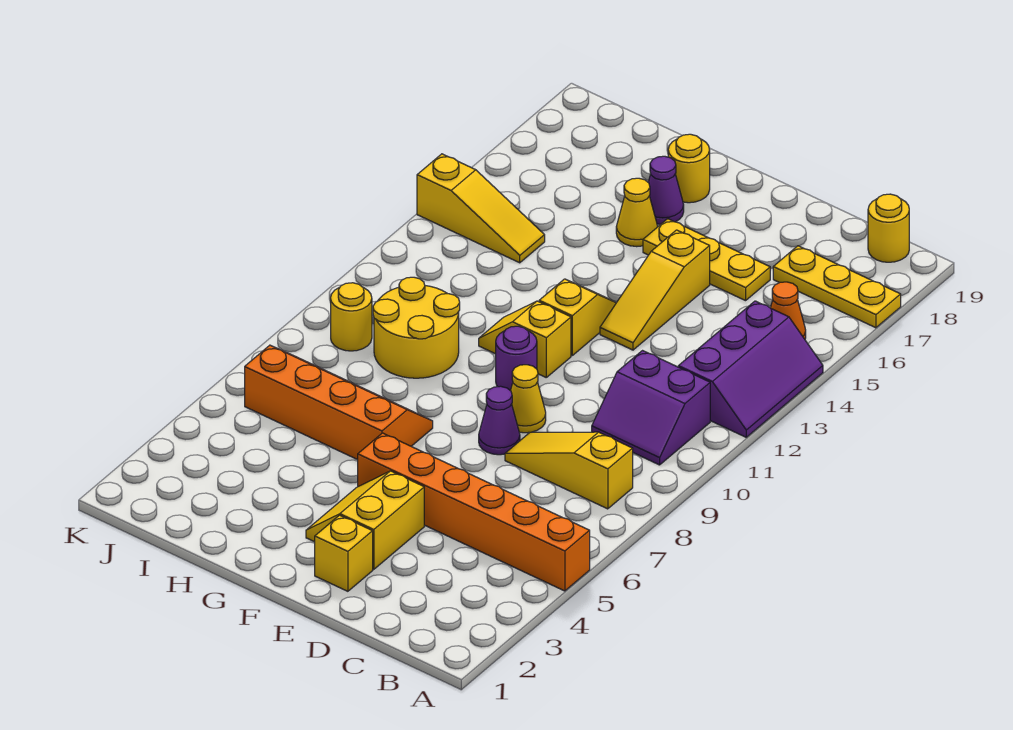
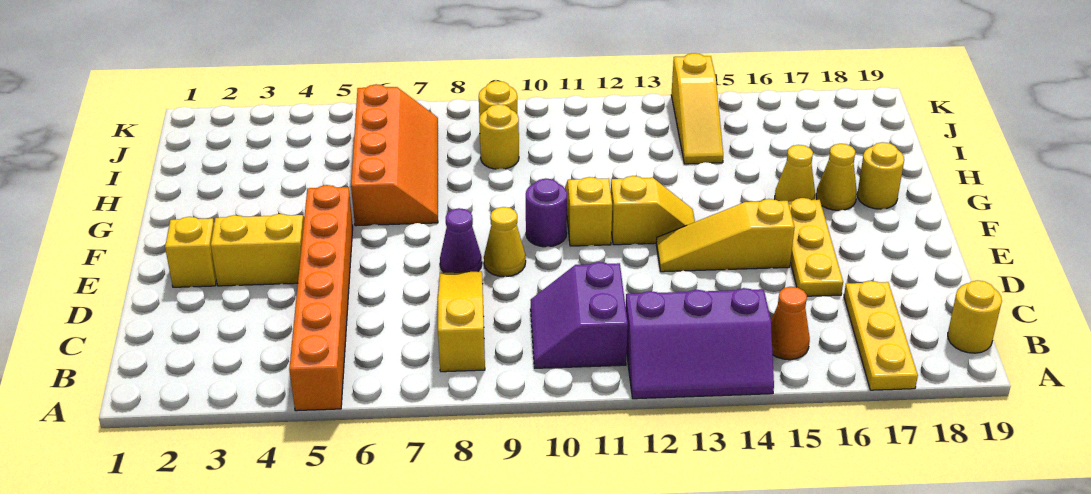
purple 1x1 cone [648,156,684,224] -> yellow 1x1 cone [816,144,857,210]
yellow 2x2 round brick [373,277,460,378] -> yellow 1x1 round brick [479,104,519,169]

